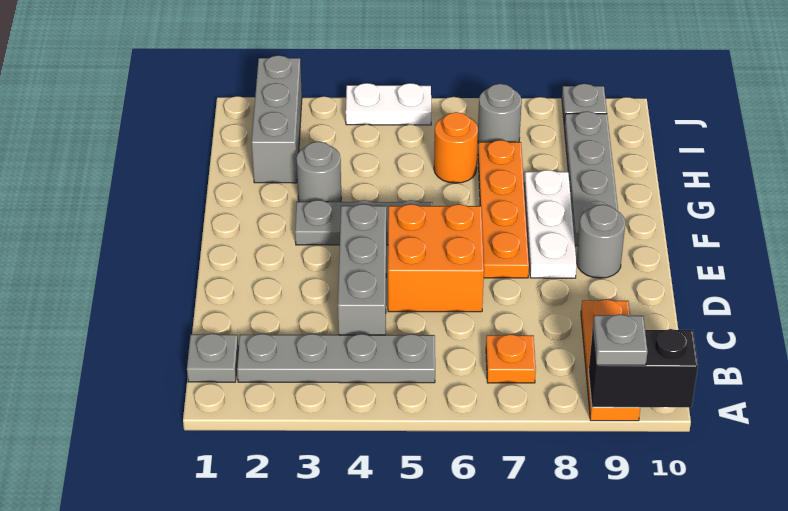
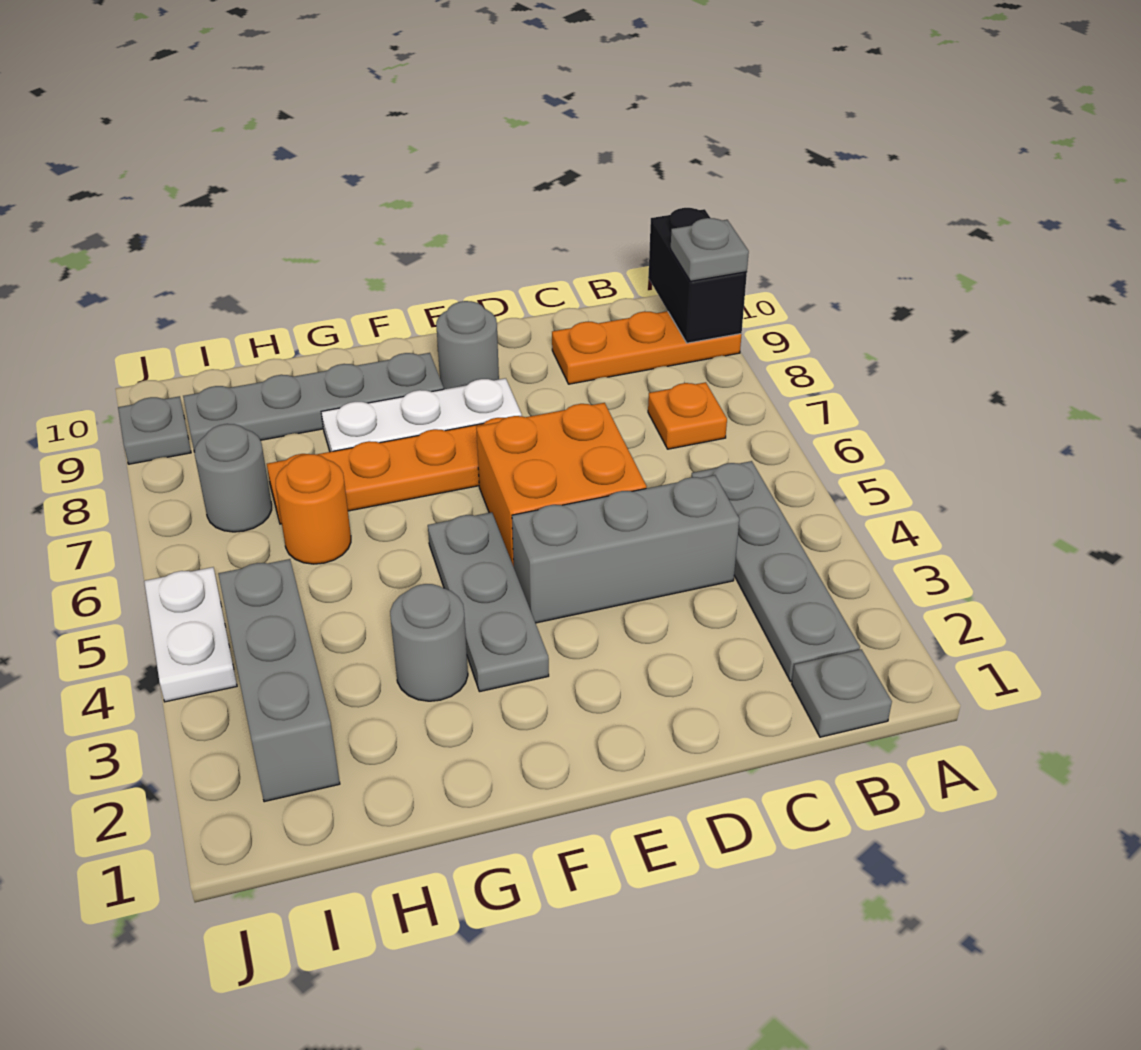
grey 1x3 brick [252,55,302,183] -> grey 1x3 brick turned to [218,559,340,802]

